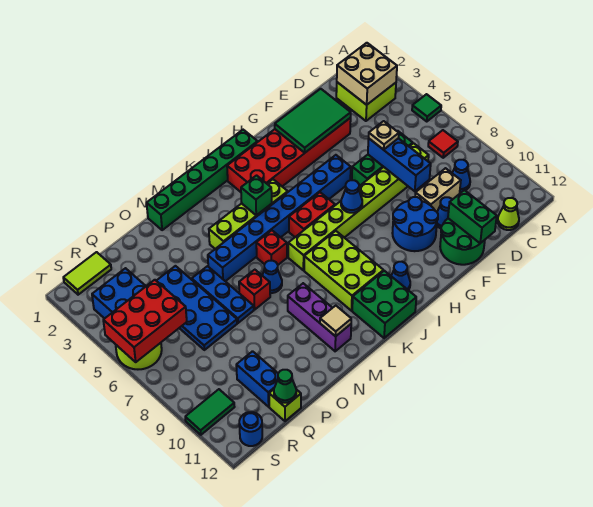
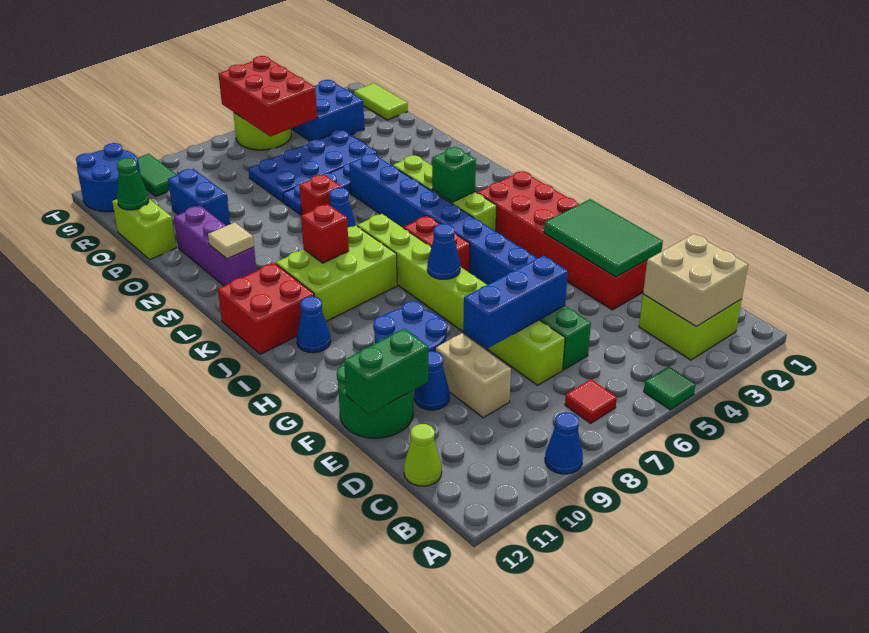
blue 1x1 cone [452,160,470,192] -> blue 1x1 cone moved to [545,412,583,474]
tan 1x1 plate [369,121,399,150] -> none
green 1x6 brick [147,130,258,230] -> none
green 2x2 brick [352,271,416,338] -> red 2x2 brick [218,263,314,354]
red 1x1 brick [256,230,287,265] -> red 1x1 brick moved to [301,204,349,263]
purple 1x3 brick [288,283,351,351] -> purple 1x3 brick turned to [174,206,257,286]
blue 1x2 brick [236,351,278,407] -> blue 1x2 brick turned to [168,169,230,226]
lime 1x1 brick [269,389,301,421] -> lime 1x2 brick [112,198,176,259]
blue 1x1 round brick [239,412,262,446] -> blue 2x2 round brick [76,143,141,212]

